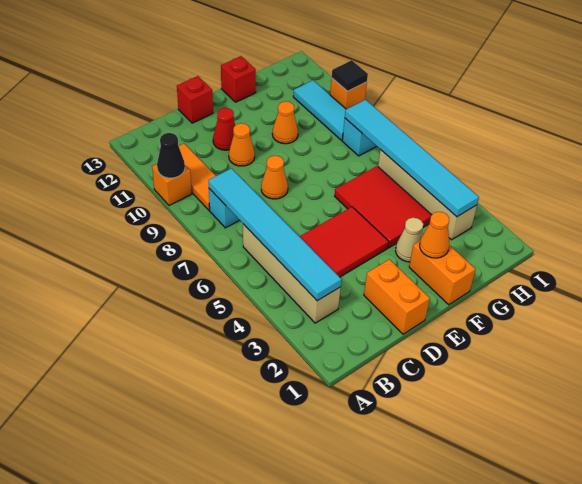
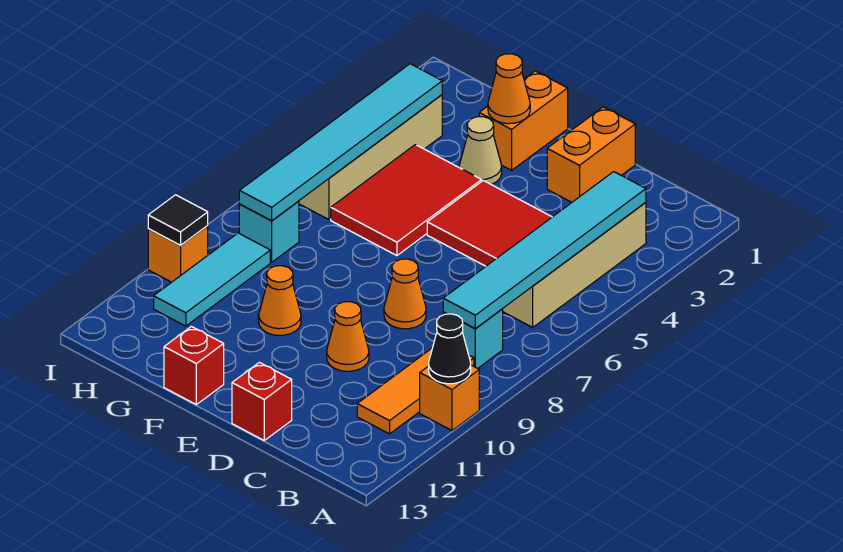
red 1x1 cone [213,108,235,150] -> none

